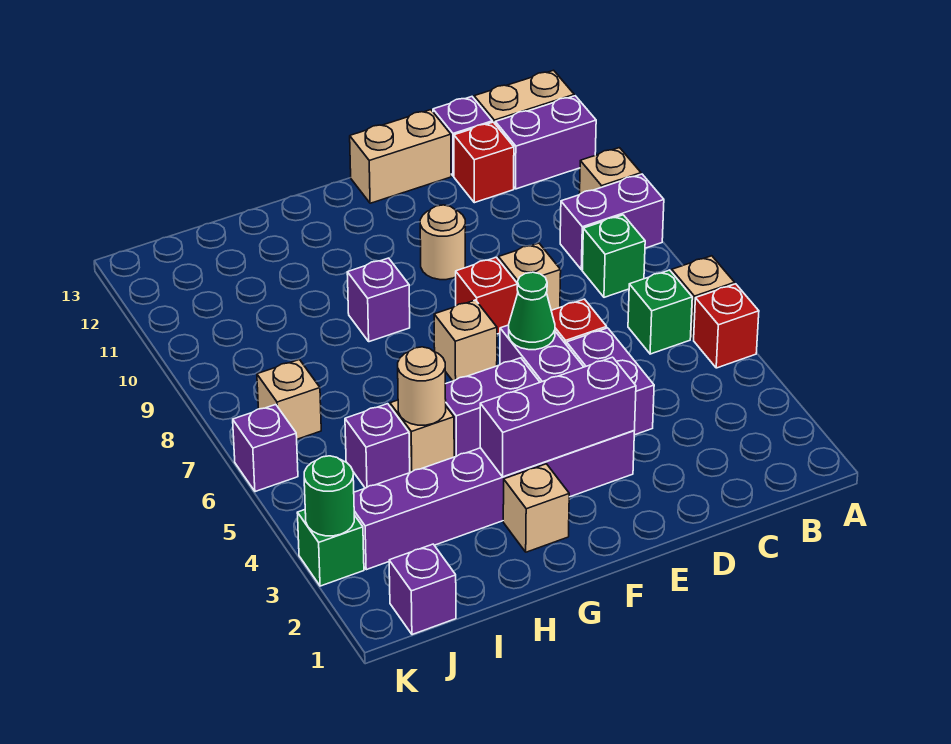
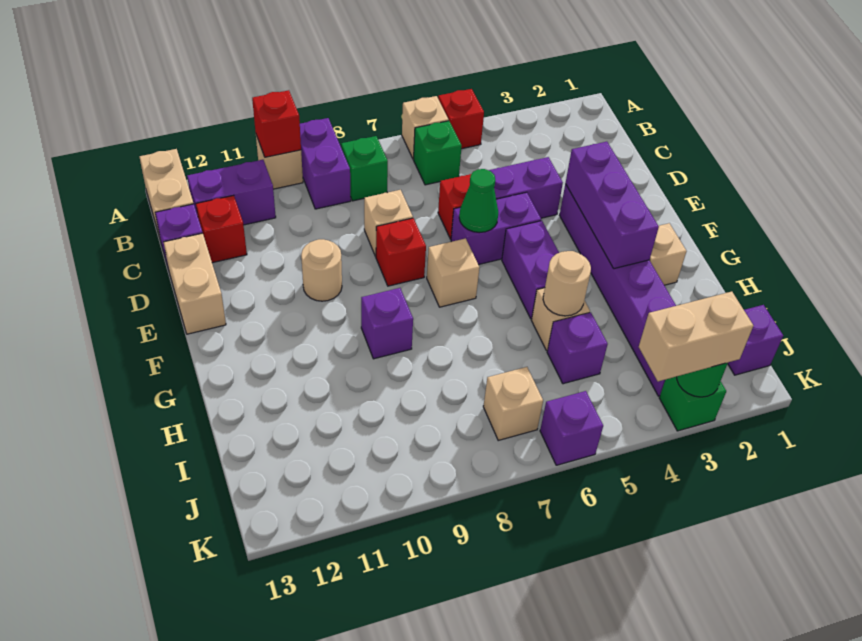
none -> red 1x1 brick [252,90,301,157]
purple 1x2 brick [495,96,596,189] -> purple 1x2 brick turned to [187,160,276,225]
none -> tan 1x2 brick [639,292,753,381]

